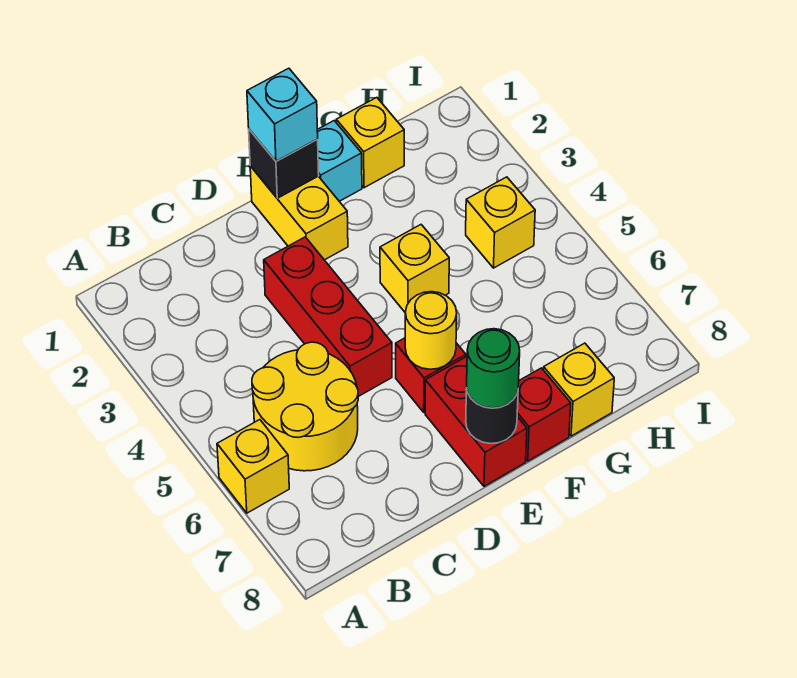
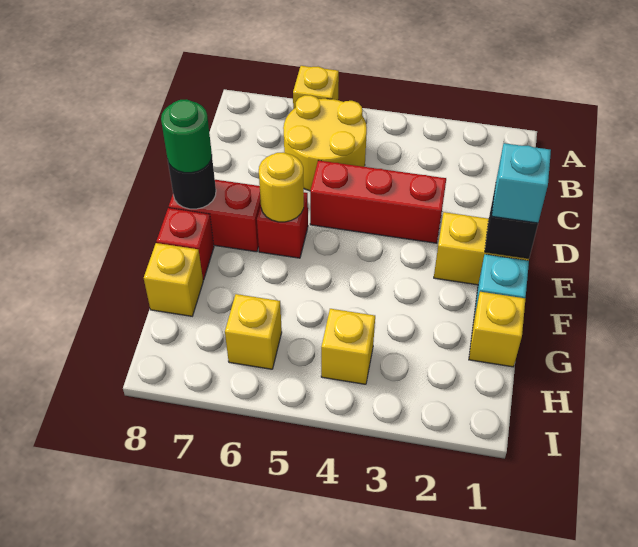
yellow 1x1 brick [380,225,449,312] -> yellow 1x1 brick moved to [225,294,282,369]

